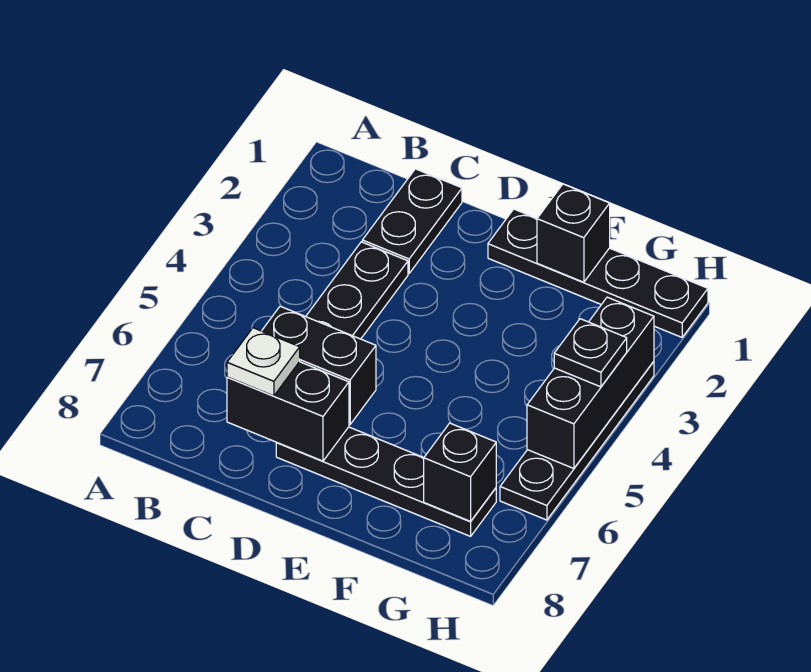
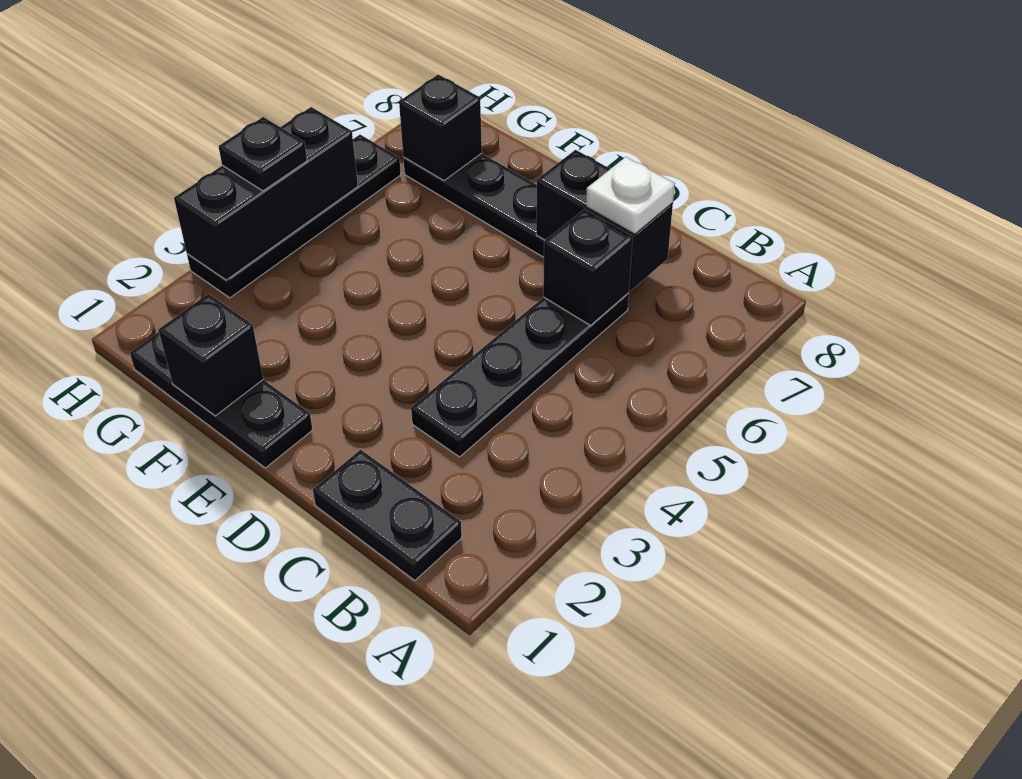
black 1x2 plate [362,169,462,273] -> black 1x2 plate turned to [313,450,462,580]
black 1x2 brick [262,306,376,425] -> black 1x1 brick [543,209,633,325]
black 1x4 plate [488,209,708,337] -> black 1x3 plate [130,332,313,468]

